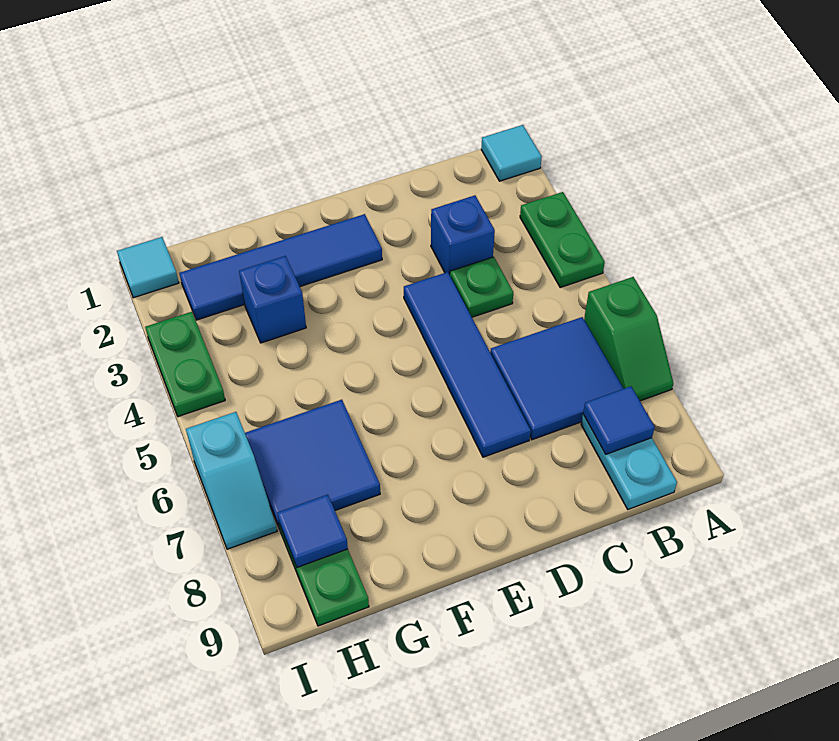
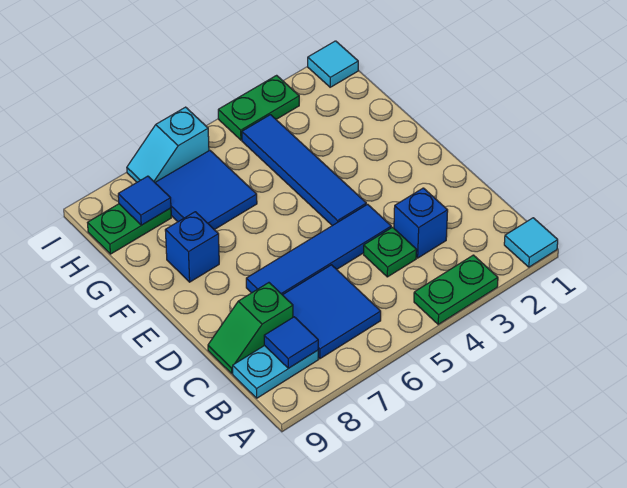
green 1x2 slope [584,277,673,401] -> green 1x2 slope moved to [208,283,293,373]
blue 1x4 tile [179,214,382,320] -> blue 1x4 tile moved to [242,115,366,226]
blue 1x1 brick [239,256,306,343] -> blue 1x1 brick moved to [165,212,219,282]

